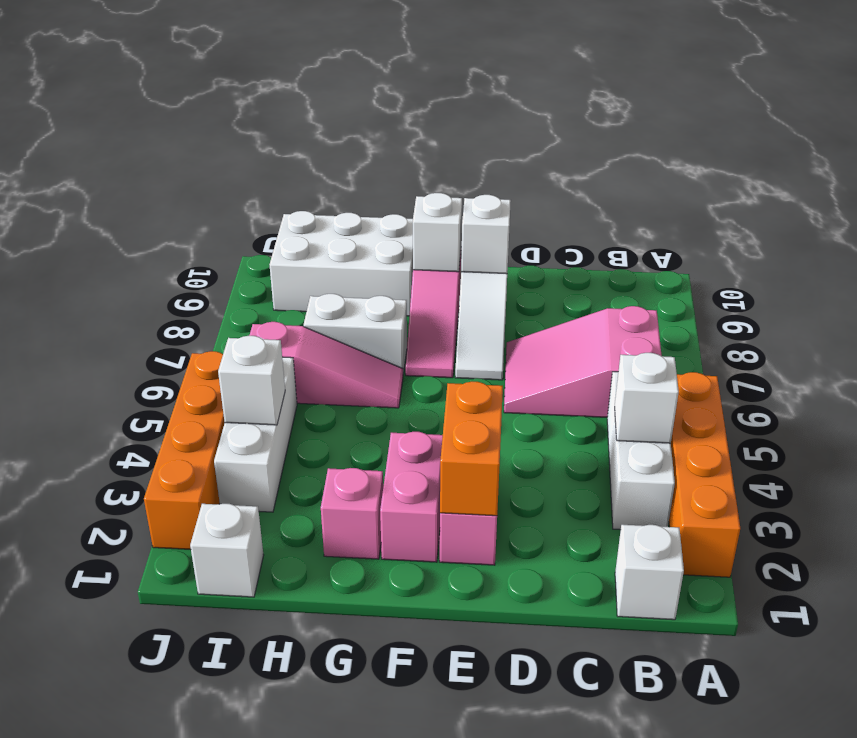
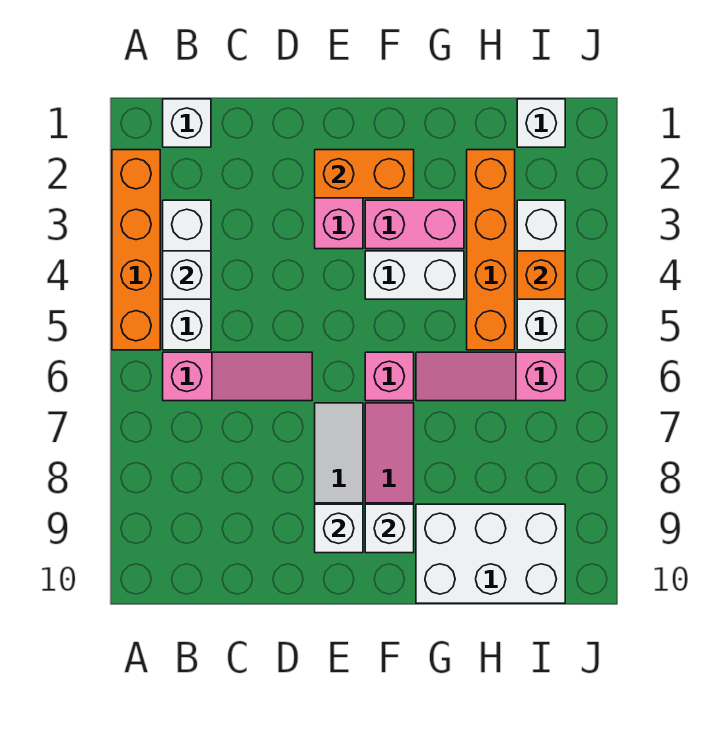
pink 2x3 slope [504,306,662,417] -> pink 1x3 slope [163,352,312,401]
orange 1x2 brick [440,382,503,516] -> orange 1x2 brick turned to [315,150,414,198]
pink 1x2 brick [380,432,443,562] -> pink 1x2 brick turned to [365,200,464,249]
pink 1x1 brick [321,468,383,559] -> pink 1x1 brick moved to [365,352,414,401]
white 1x2 brick [304,294,407,374] -> white 1x2 brick moved to [365,251,464,299]
white 1x1 brick [218,336,285,425] -> orange 1x1 brick [517,251,565,299]
orange 1x4 brick [144,351,225,549] -> orange 1x4 brick moved to [467,150,515,350]

